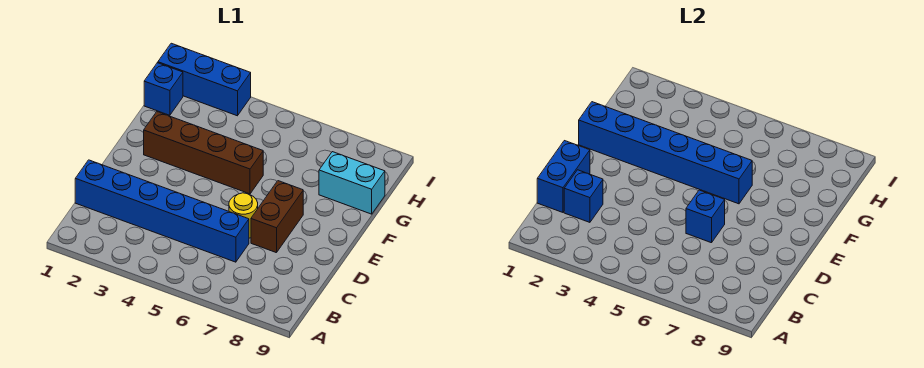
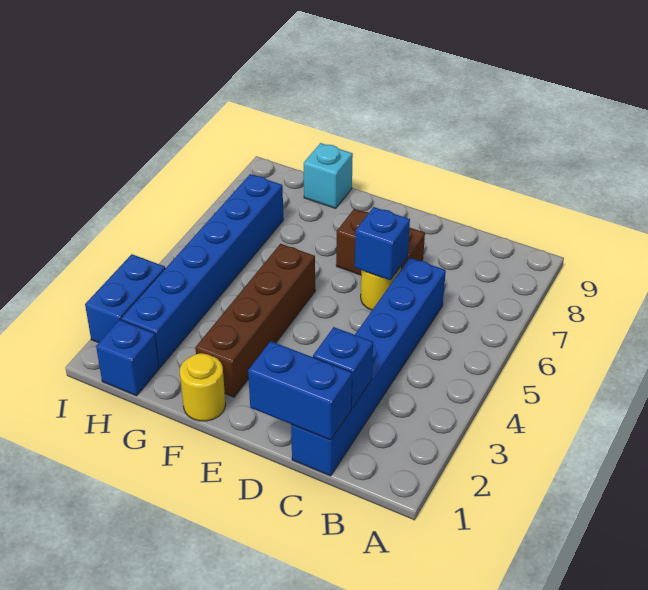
none -> yellow 1x1 round brick [180,353,225,421]
blue 1x6 brick [579,102,752,204] -> blue 1x6 brick moved to [121,174,283,367]
cyan 1x2 brick [319,152,385,214] -> cyan 1x1 brick [304,143,353,208]
blue 1x3 brick [158,43,251,116] -> blue 1x2 brick [85,254,165,343]

